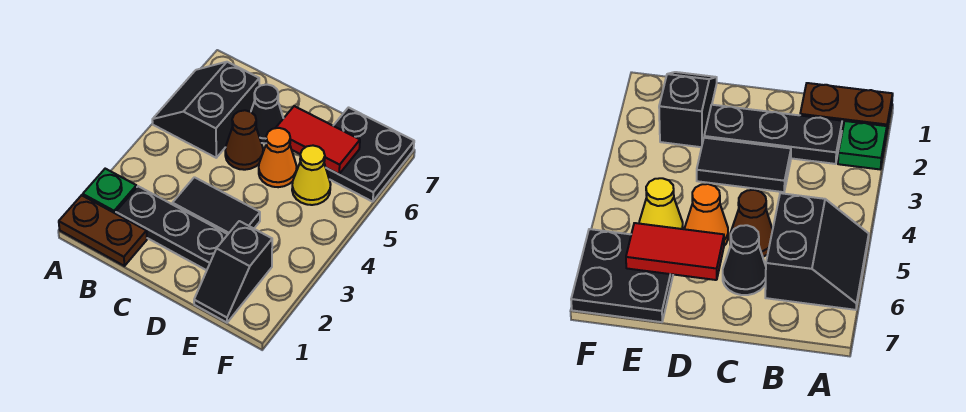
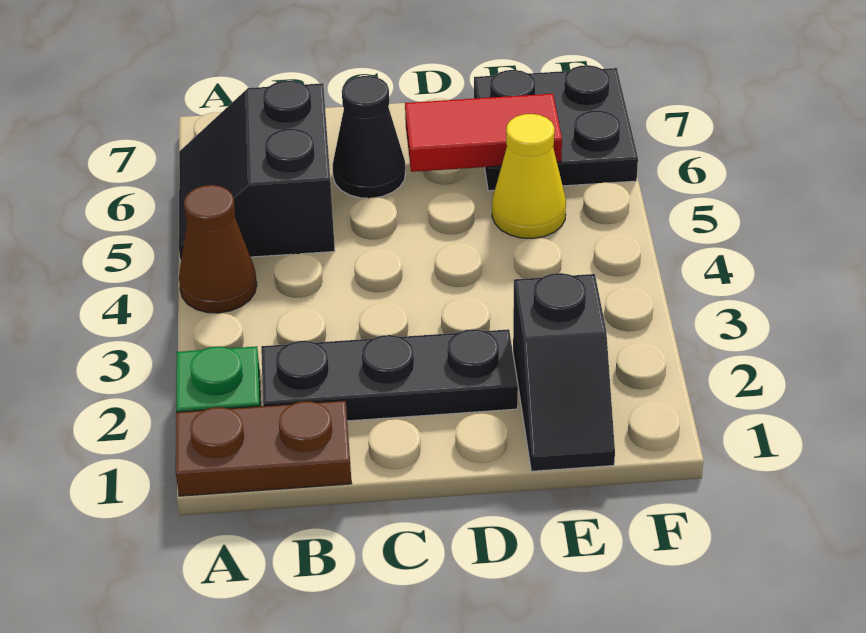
black 1x2 tile [173,177,260,234] -> none
brown 1x1 cone [225,110,263,170] -> brown 1x1 cone moved to [179,185,257,313]
orange 1x1 cone [259,128,297,187] -> none

